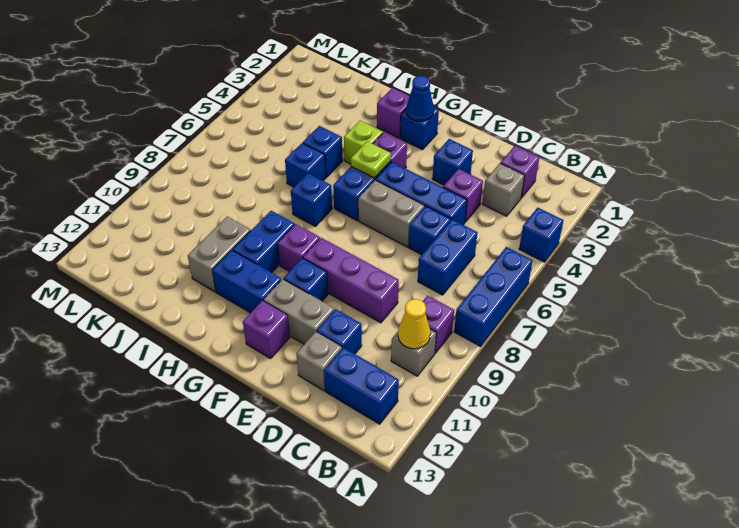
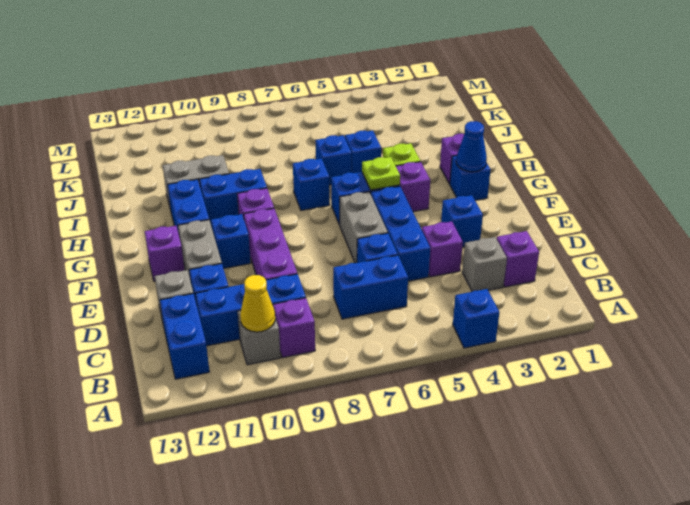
blue 1x3 brick [454,247,533,346] -> blue 1x3 brick moved to [195,274,306,346]

